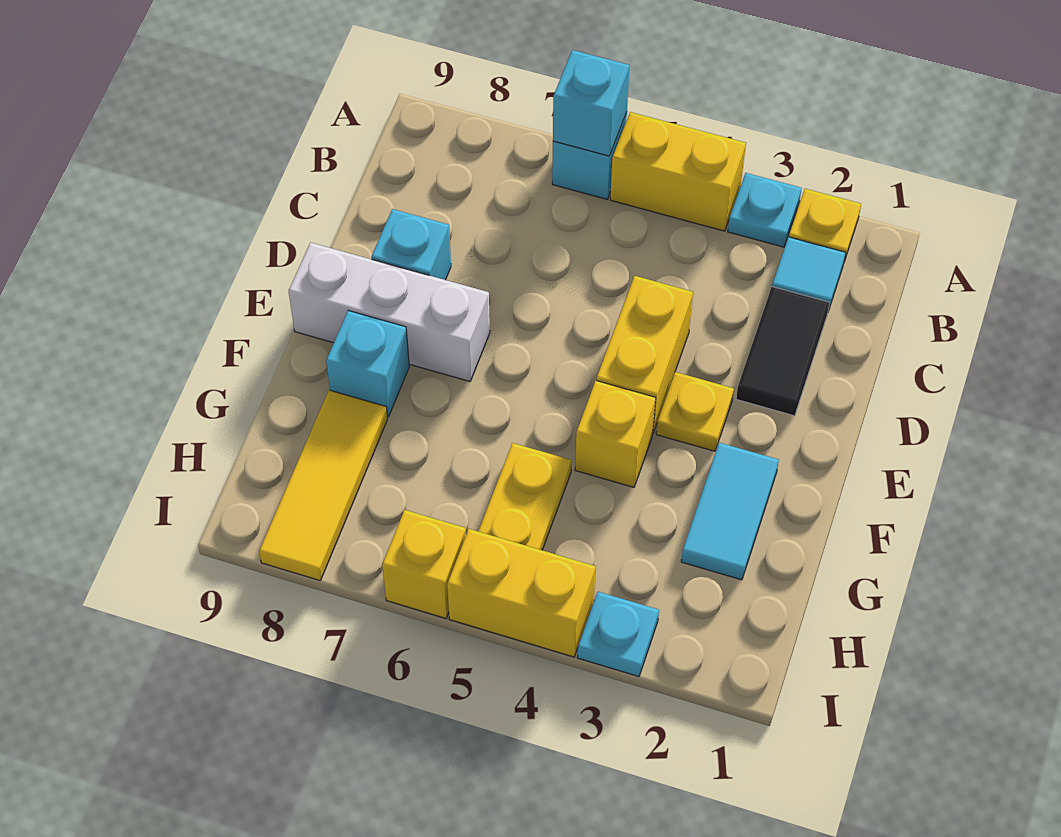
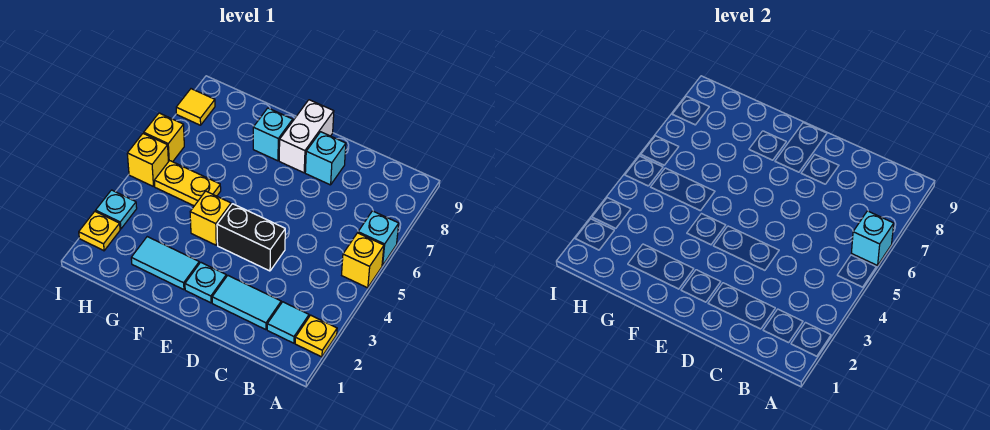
cyan 1x1 plate [728,173,802,247] -> cyan 1x1 plate moved to [185,262,226,303]
yellow 1x2 brick [610,112,746,231] -> yellow 1x1 brick [342,233,384,288]
black 1x2 tile [736,287,829,416] -> cyan 1x2 tile [212,276,281,330]
yellow 1x2 brick [596,276,693,433] -> black 1x2 brick [217,204,285,271]
yellow 1x1 plate [656,372,734,451] -> yellow 1x1 plate moved to [79,211,120,251]
white 1x3 brick [289,243,490,381] -> white 1x2 brick [279,100,334,173]
yellow 1x3 tile [259,390,388,580] -> yellow 1x1 tile [176,89,215,125]
yellow 1x2 brick [447,529,596,657] -> yellow 1x1 brick [127,133,168,187]

